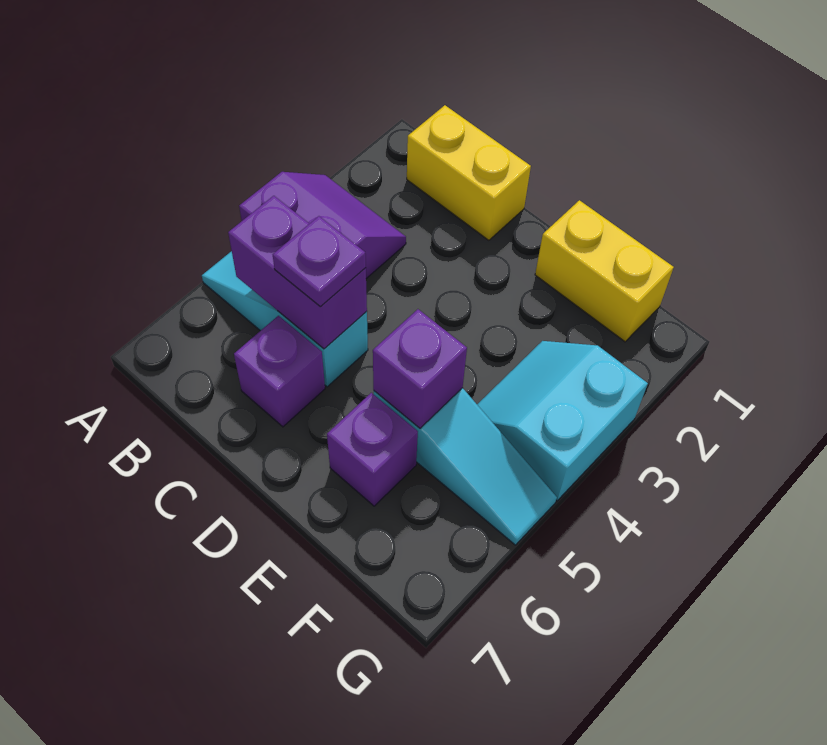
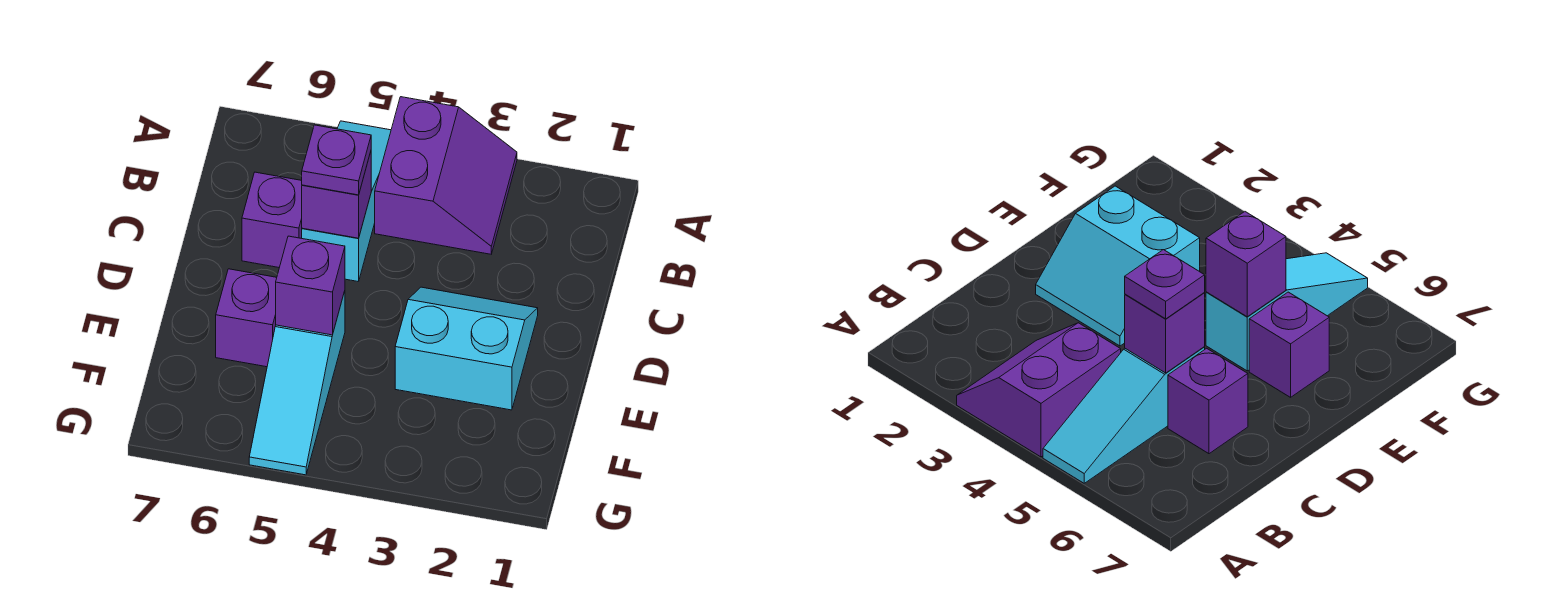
yellow 1x2 brick [407,105,531,240] -> none
purple 1x2 brick [228,196,367,349] -> purple 1x1 brick [302,152,371,238]
yellow 1x2 brick [535,200,674,342] -> none
cyan 2x2 slope [477,341,648,501] -> cyan 2x2 slope moved to [395,287,538,410]

